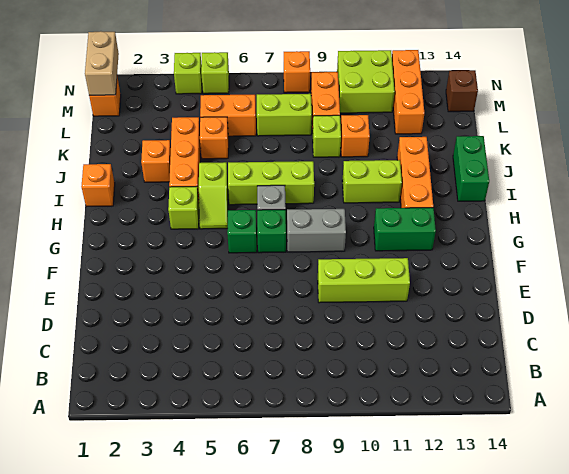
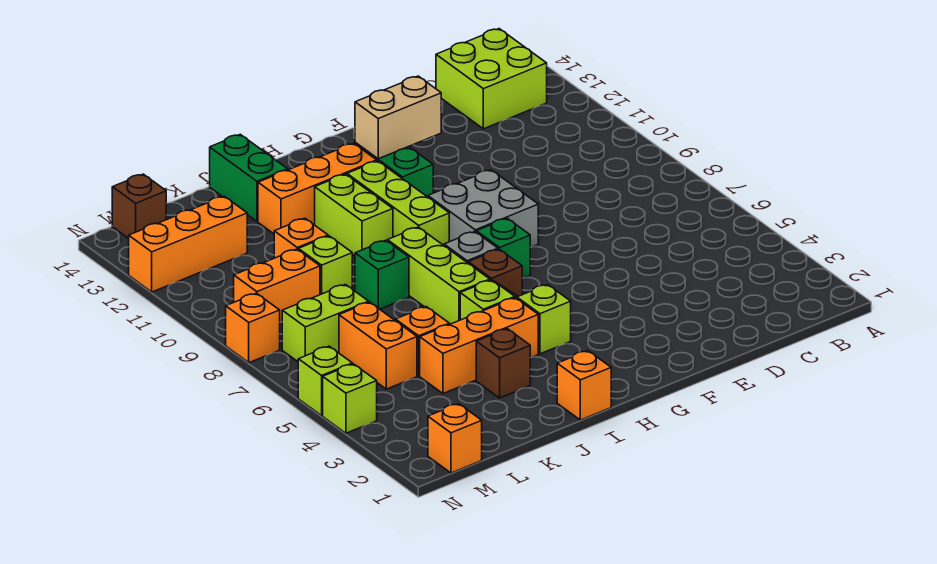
lime 1x3 brick [318,258,410,303] -> lime 1x3 brick moved to [347,161,449,245]
green 1x1 brick [227,210,257,253] -> green 1x1 brick moved to [355,240,409,309]
grey 1x2 brick [287,209,346,252] -> grey 2x2 brick [428,170,538,247]
none -> brown 1x1 brick [468,249,522,296]
green 1x2 brick [453,136,489,201] -> green 1x2 brick turned to [210,134,288,221]
orange 1x1 brick [141,140,171,182] -> brown 1x1 brick [476,329,530,398]
lime 1x2 brick [257,94,312,136] -> lime 1x2 brick turned to [282,285,369,362]
tan 1x2 brick [85,31,119,95] -> tan 1x2 brick moved to [355,76,441,159]
lime 2x2 brick [337,50,395,113] -> lime 2x2 brick moved to [436,29,547,129]

